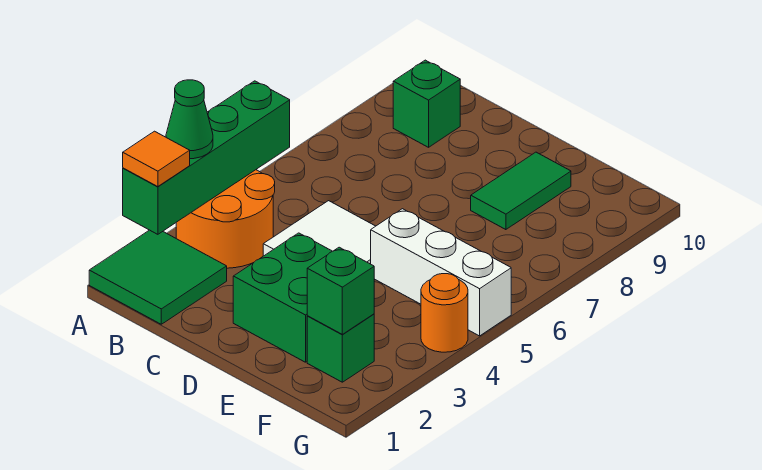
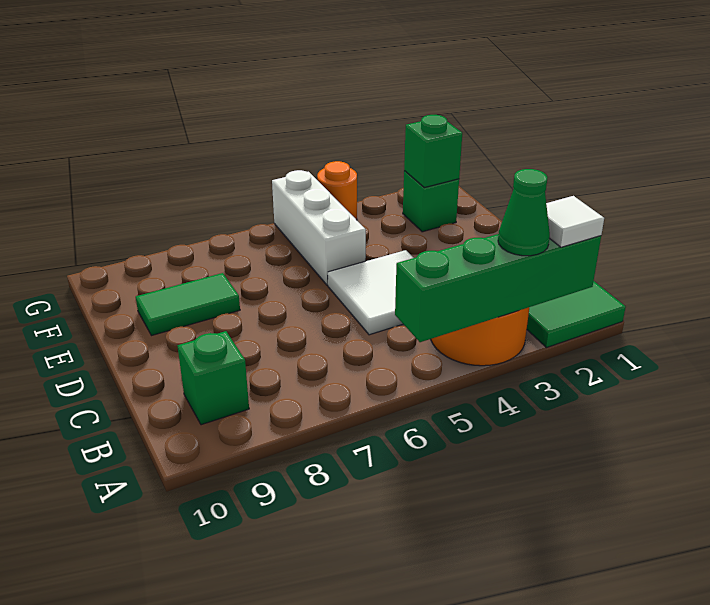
orange 1x1 tile [123,131,190,187] -> white 1x1 tile [546,196,604,247]
green 2x2 brick [233,233,332,362] -> none

